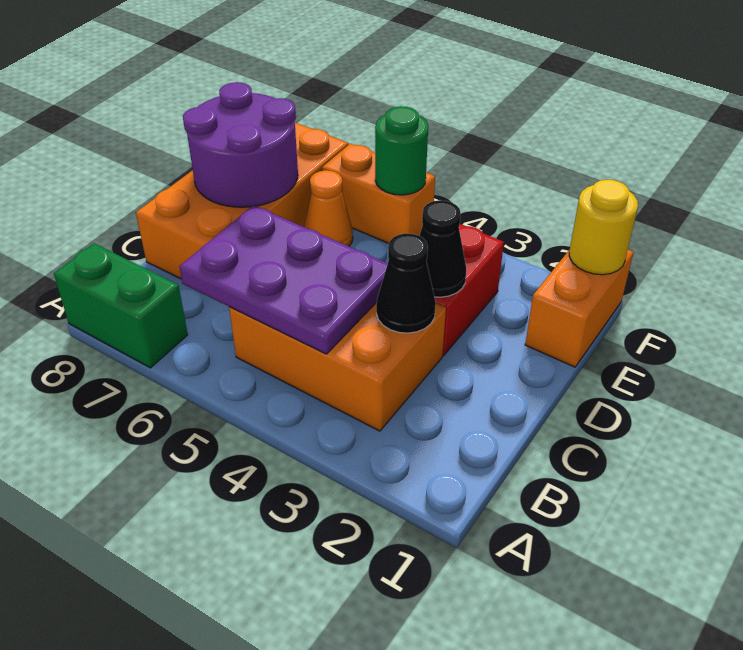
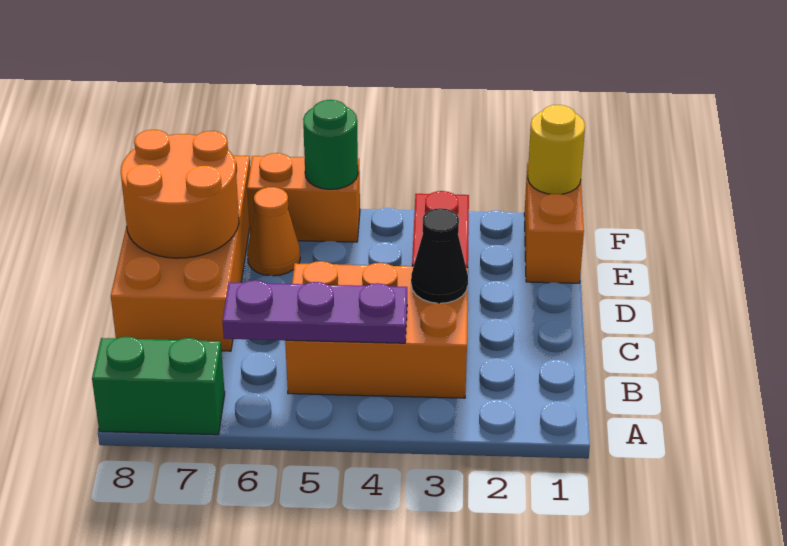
purple 2x3 plate [179,205,388,354] -> purple 1x3 plate [223,280,407,343]
black 1x1 cone [419,200,466,297] -> none
purple 2x2 round brick [183,82,298,207] -> orange 2x2 round brick [121,130,239,258]

